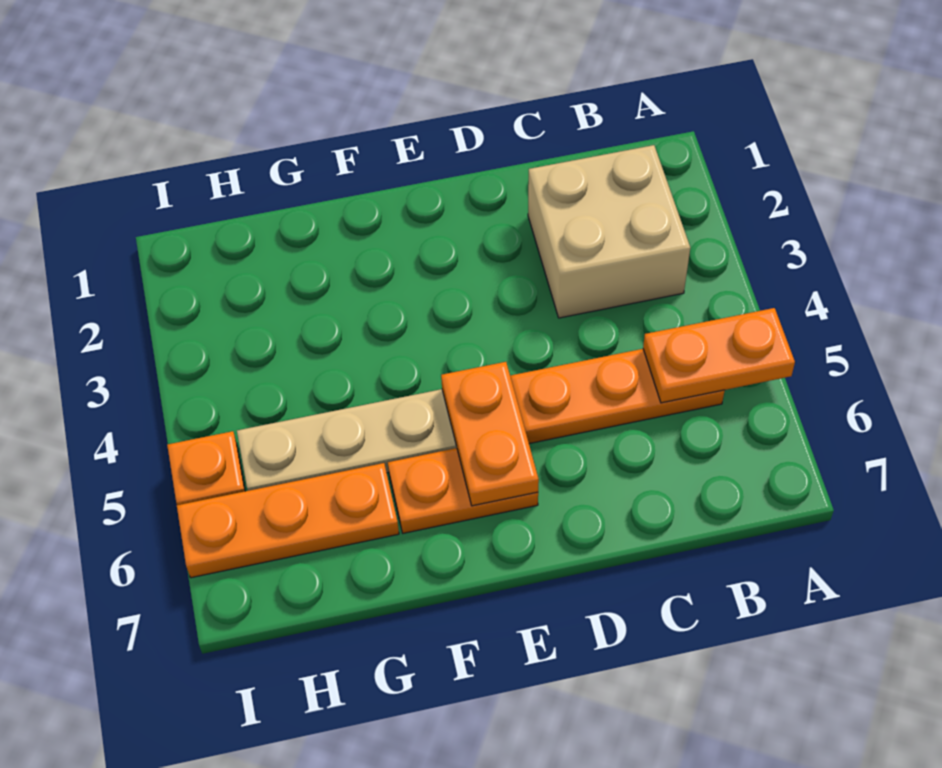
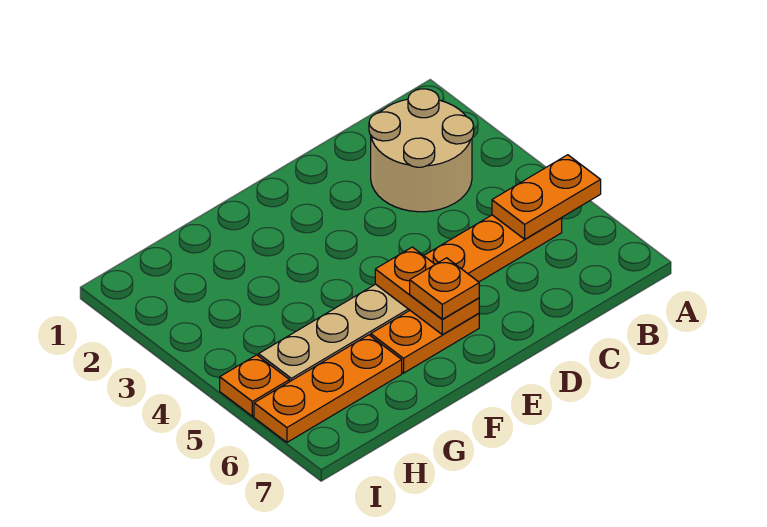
tan 2x2 brick [528,145,690,318] -> tan 2x2 round brick [369,89,474,212]
none -> orange 1x1 plate [410,258,479,319]

